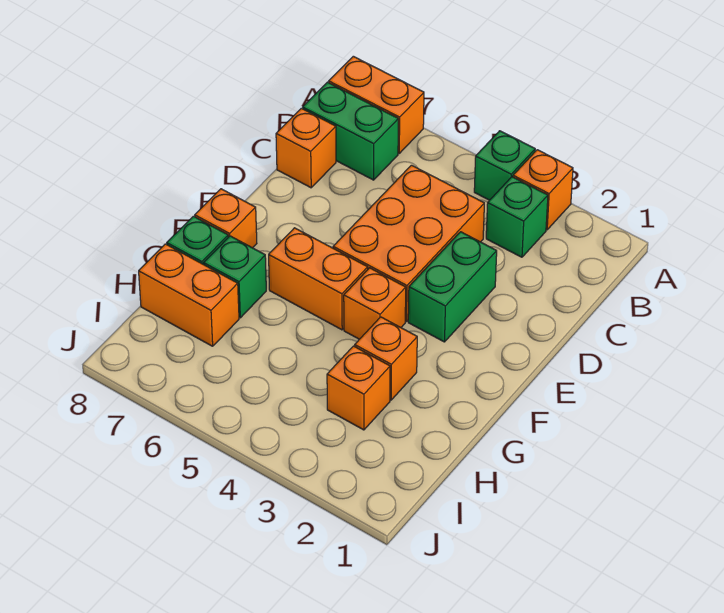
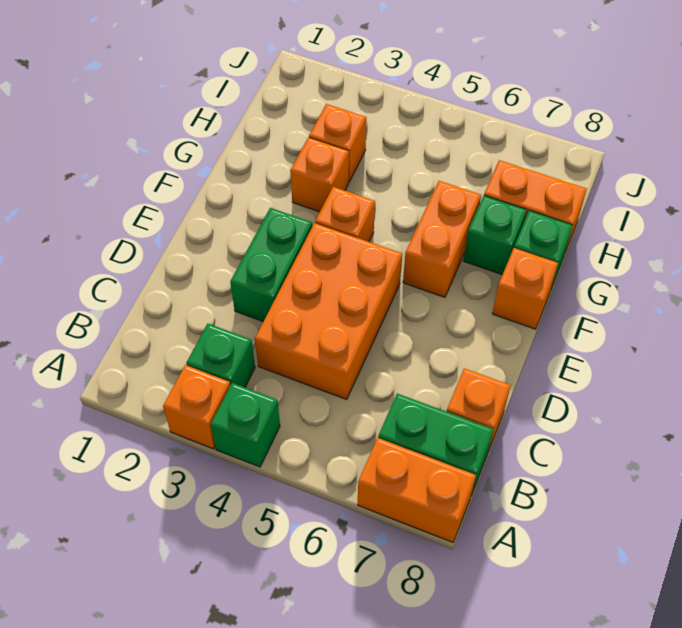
orange 1x2 brick [269,228,368,330] -> orange 1x2 brick turned to [403,181,481,297]

